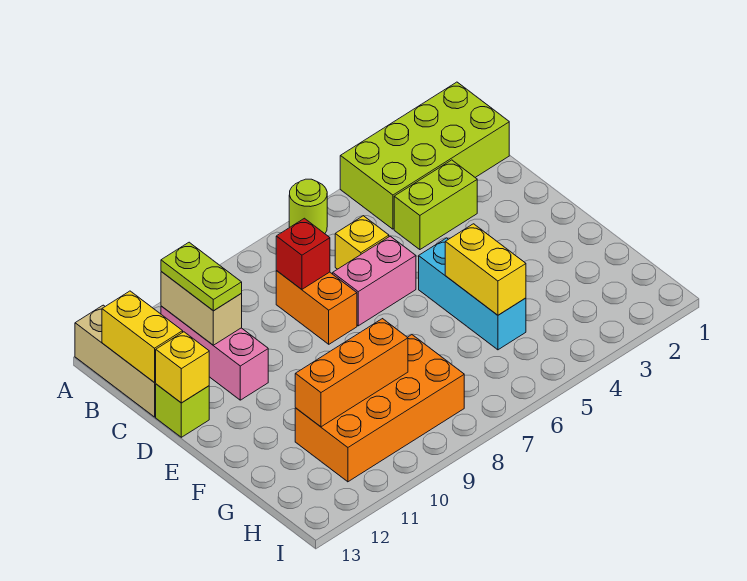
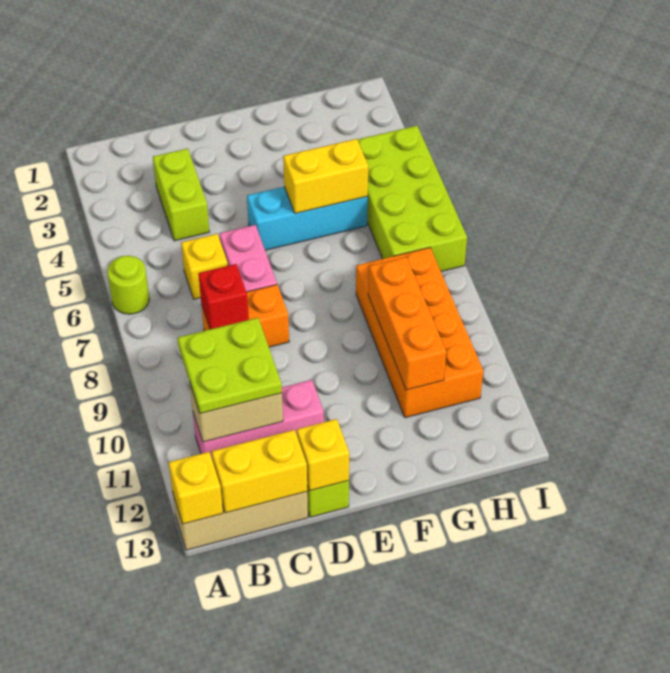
lime 2x4 brick [340,82,509,229] -> lime 2x4 brick moved to [357,126,467,271]
none -> yellow 1x1 brick [169,452,223,524]
lime 1x2 plate [161,242,242,311] -> lime 2x2 plate [178,318,282,414]

